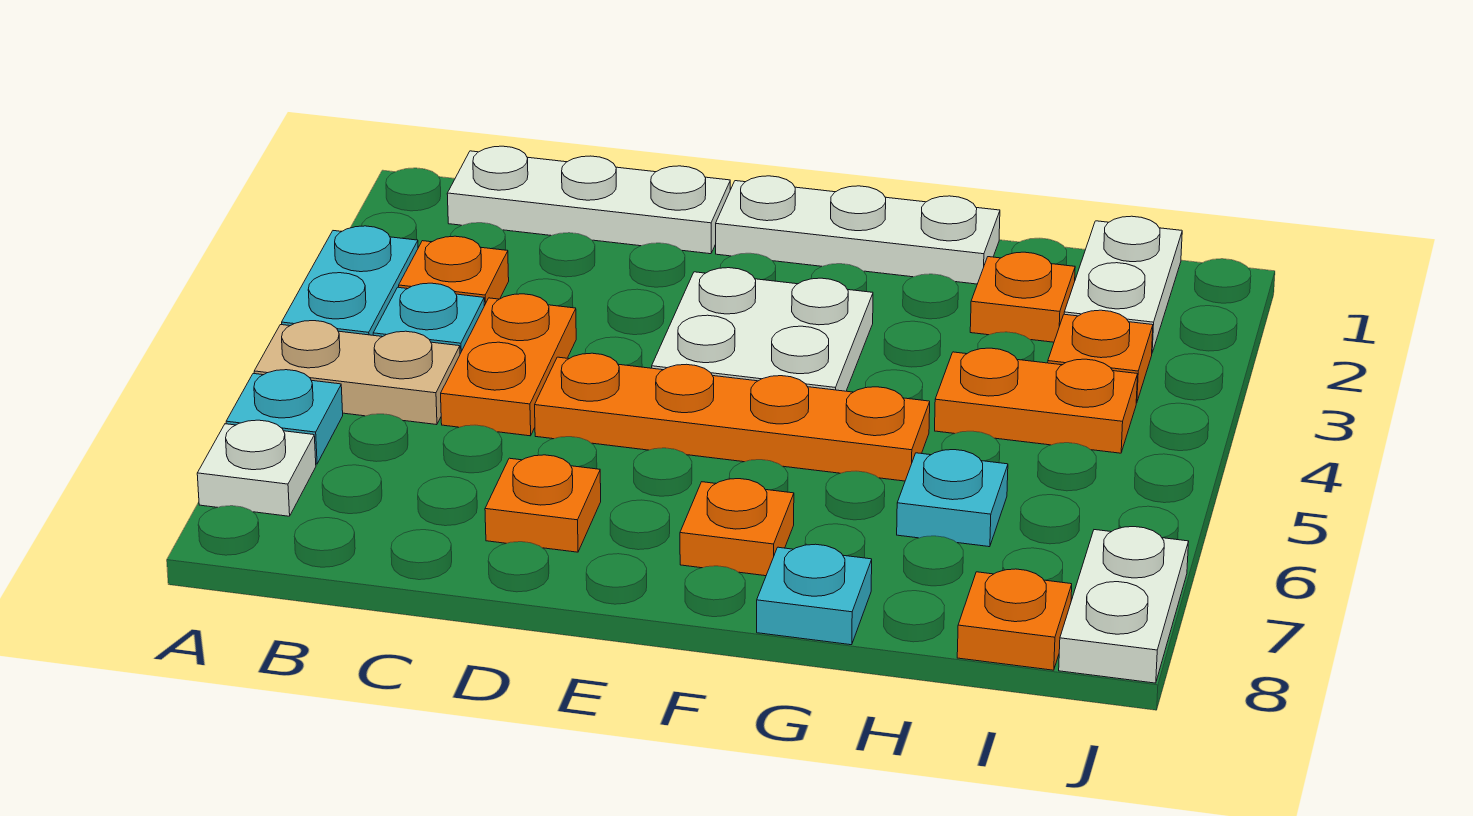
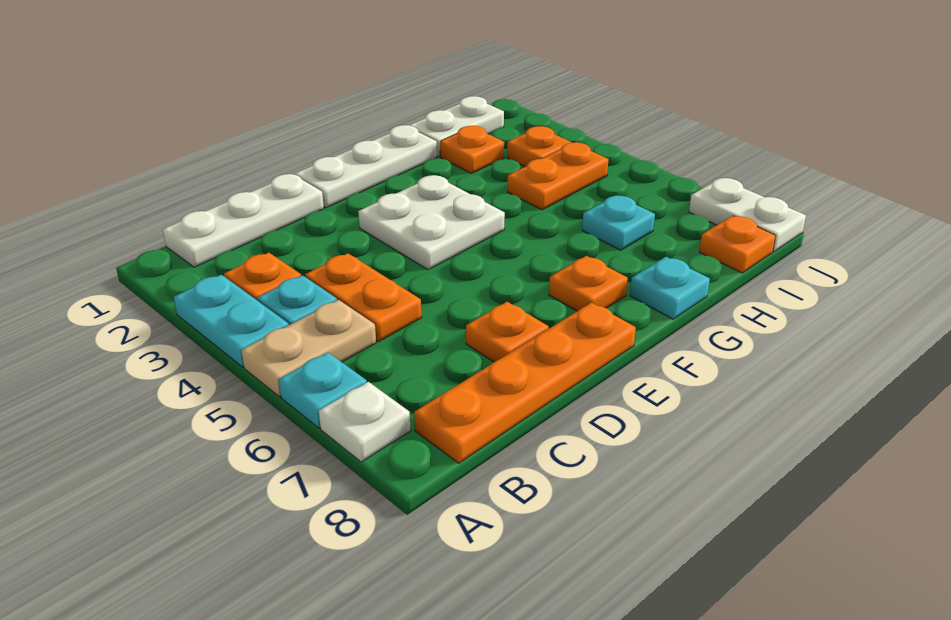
orange 1x4 plate [535,353,930,481] -> orange 1x4 plate moved to [414,303,636,463]
white 1x2 plate [1064,216,1182,352] -> white 1x2 plate turned to [409,96,504,157]

